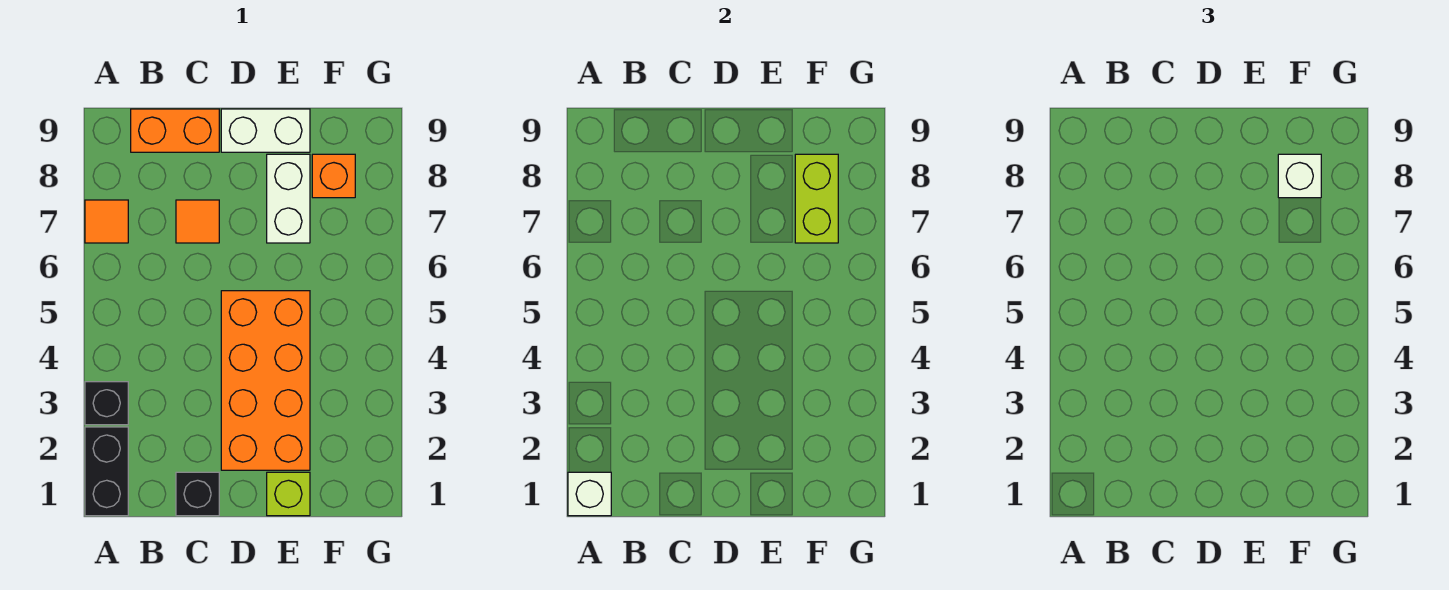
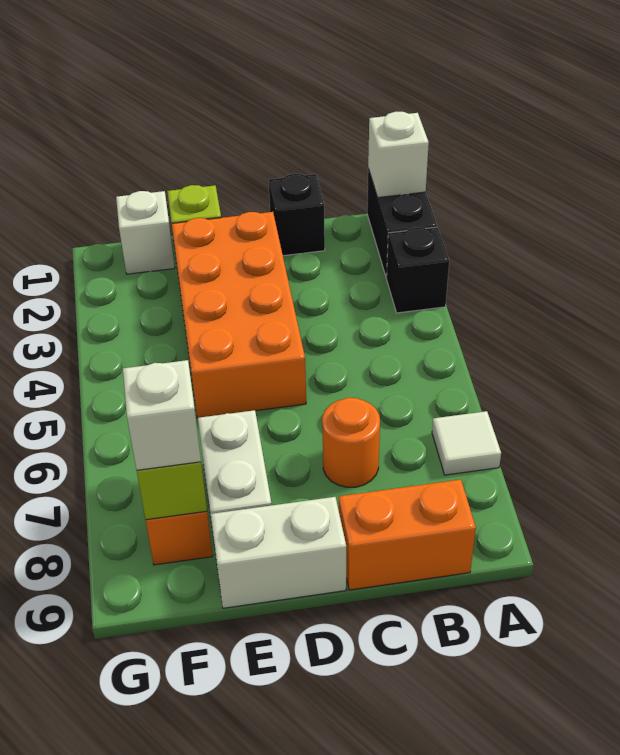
orange 1x1 tile [85,200,128,243] -> white 1x1 tile [432,411,501,475]
orange 1x1 tile [176,200,219,243] -> orange 1x1 round brick [322,398,380,487]
none -> white 1x1 brick [116,191,175,274]

